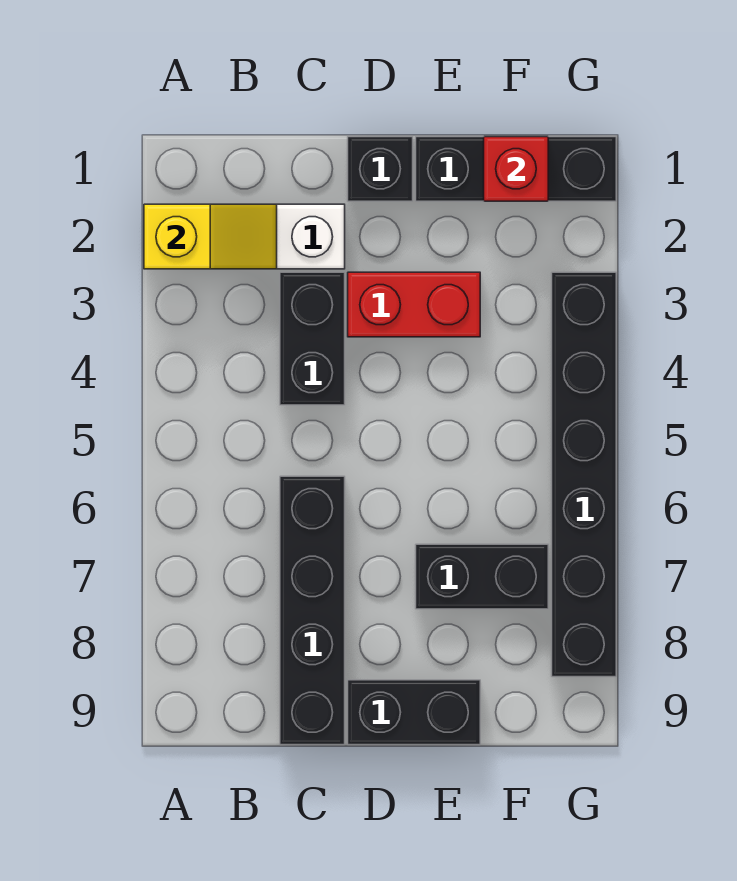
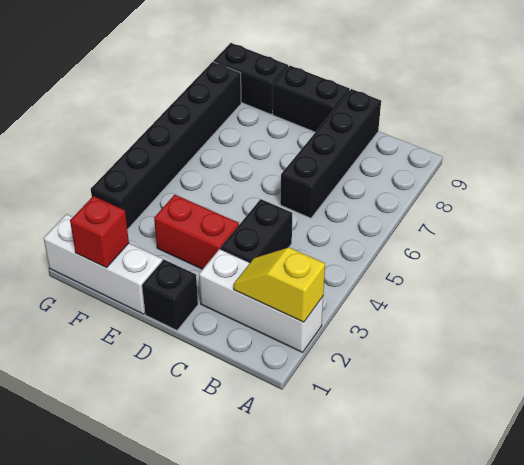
black 1x3 brick [416,137,616,201] -> white 1x3 brick [44,214,162,314]
black 1x2 brick [416,544,548,609] -> black 1x2 brick moved to [213,43,288,114]

